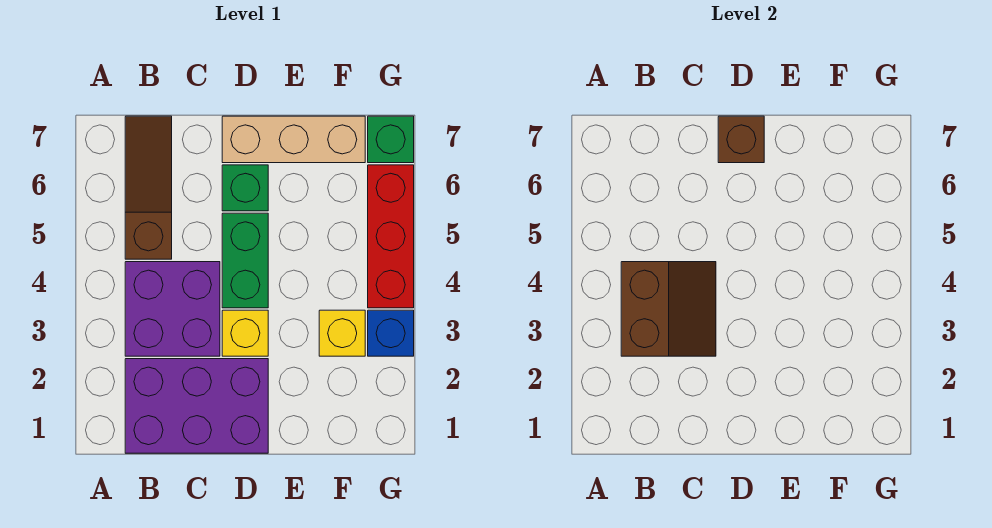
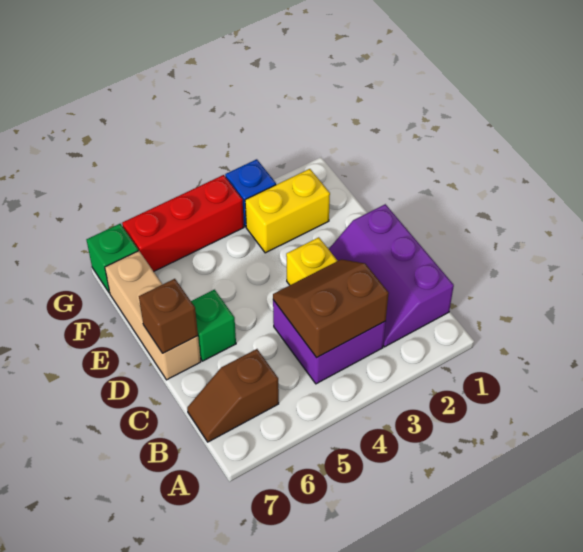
purple 2x3 brick [125,359,268,453] -> purple 2x3 slope [329,204,454,347]
brown 1x3 slope [125,116,172,259] -> brown 1x2 slope [187,349,279,442]
green 1x2 brick [222,213,268,308] -> none
yellow 1x1 brick [319,310,365,356] -> yellow 1x2 brick [245,169,330,253]

